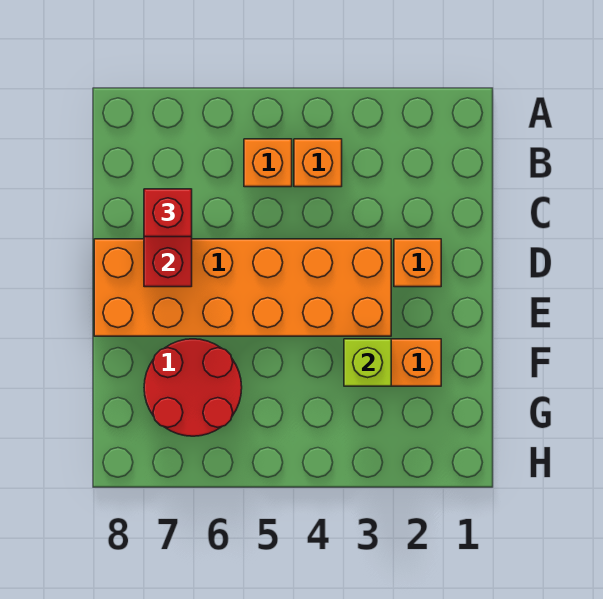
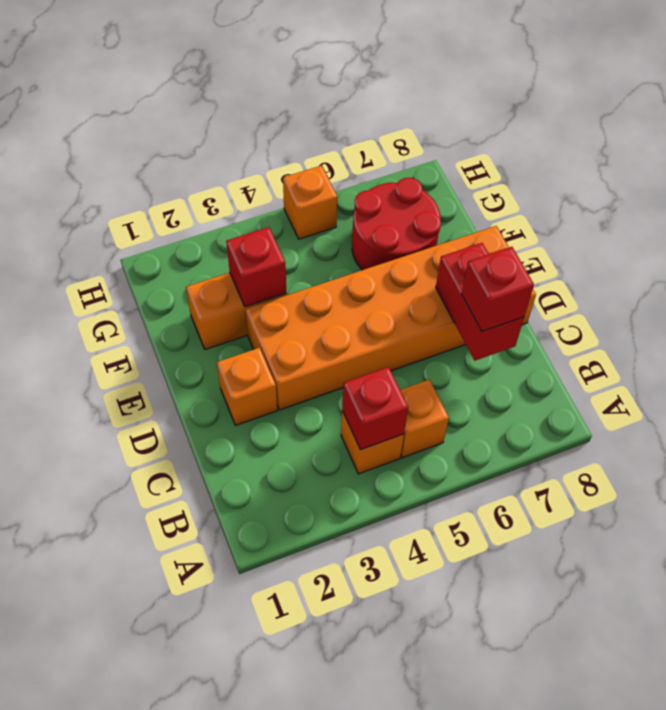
none -> red 1x1 brick [342,367,408,450]
lime 1x1 brick [344,339,391,386] -> red 1x1 brick [226,227,286,307]
none -> orange 1x1 brick [283,166,337,239]

